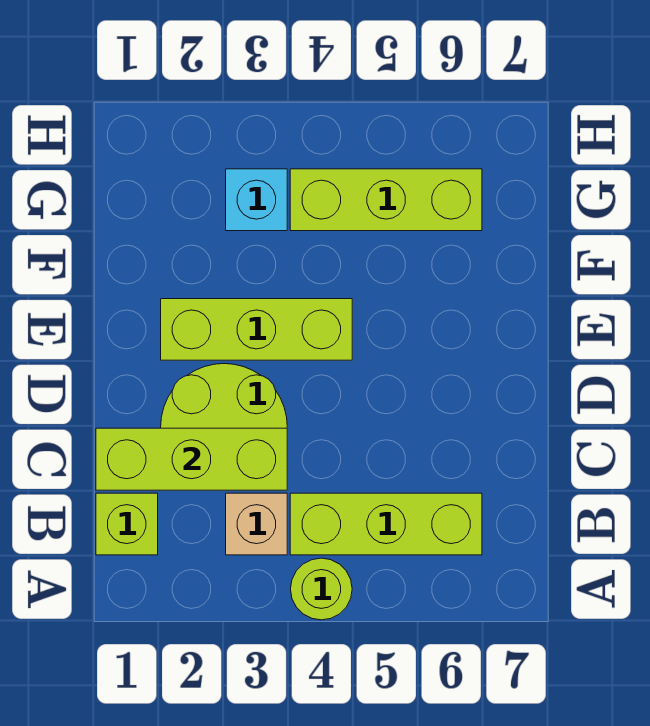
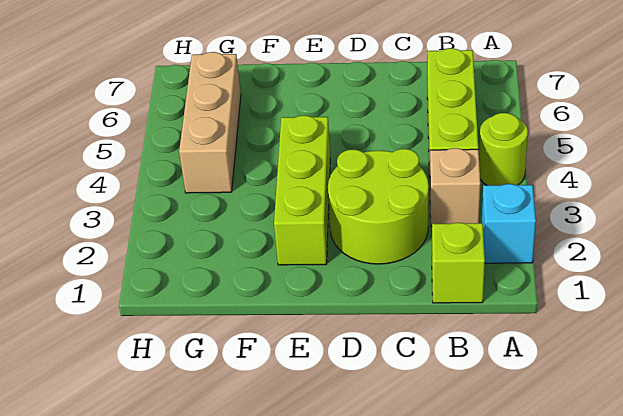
lime 1x3 brick [96,428,287,490] -> none
cyan 1x1 brick [226,169,287,231] -> cyan 1x1 brick moved to [482,184,536,263]
lime 1x3 brick [290,169,482,231] -> tan 1x3 brick [179,52,241,193]

